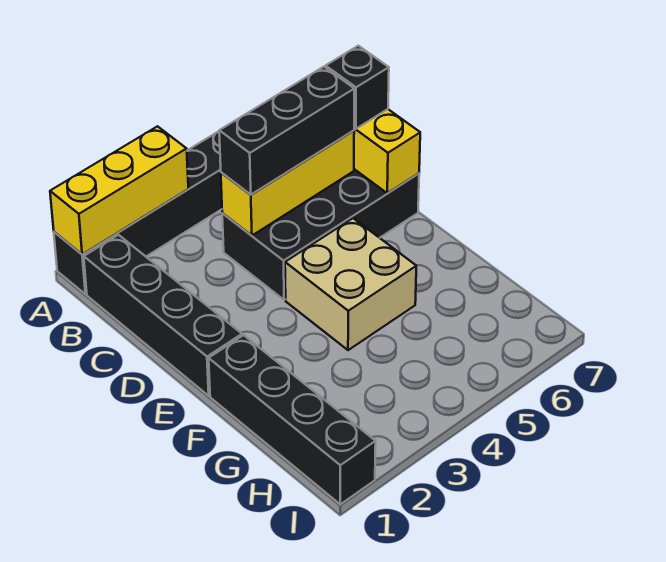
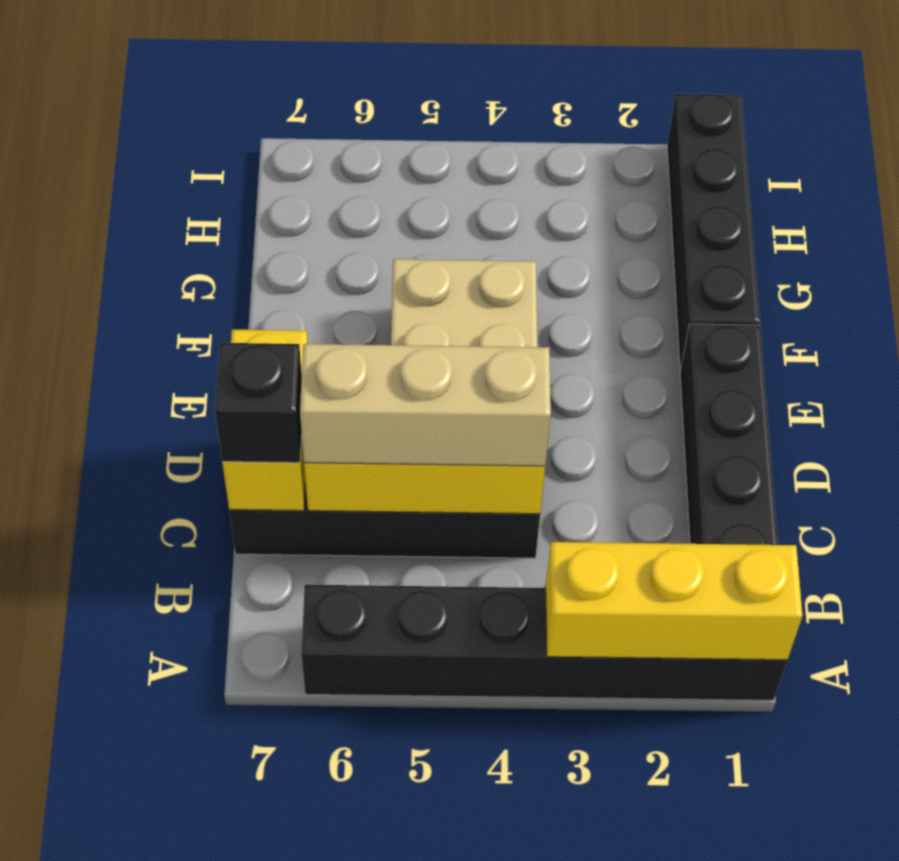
black 1x3 brick [219,67,354,195] -> tan 1x3 brick [300,344,551,466]

